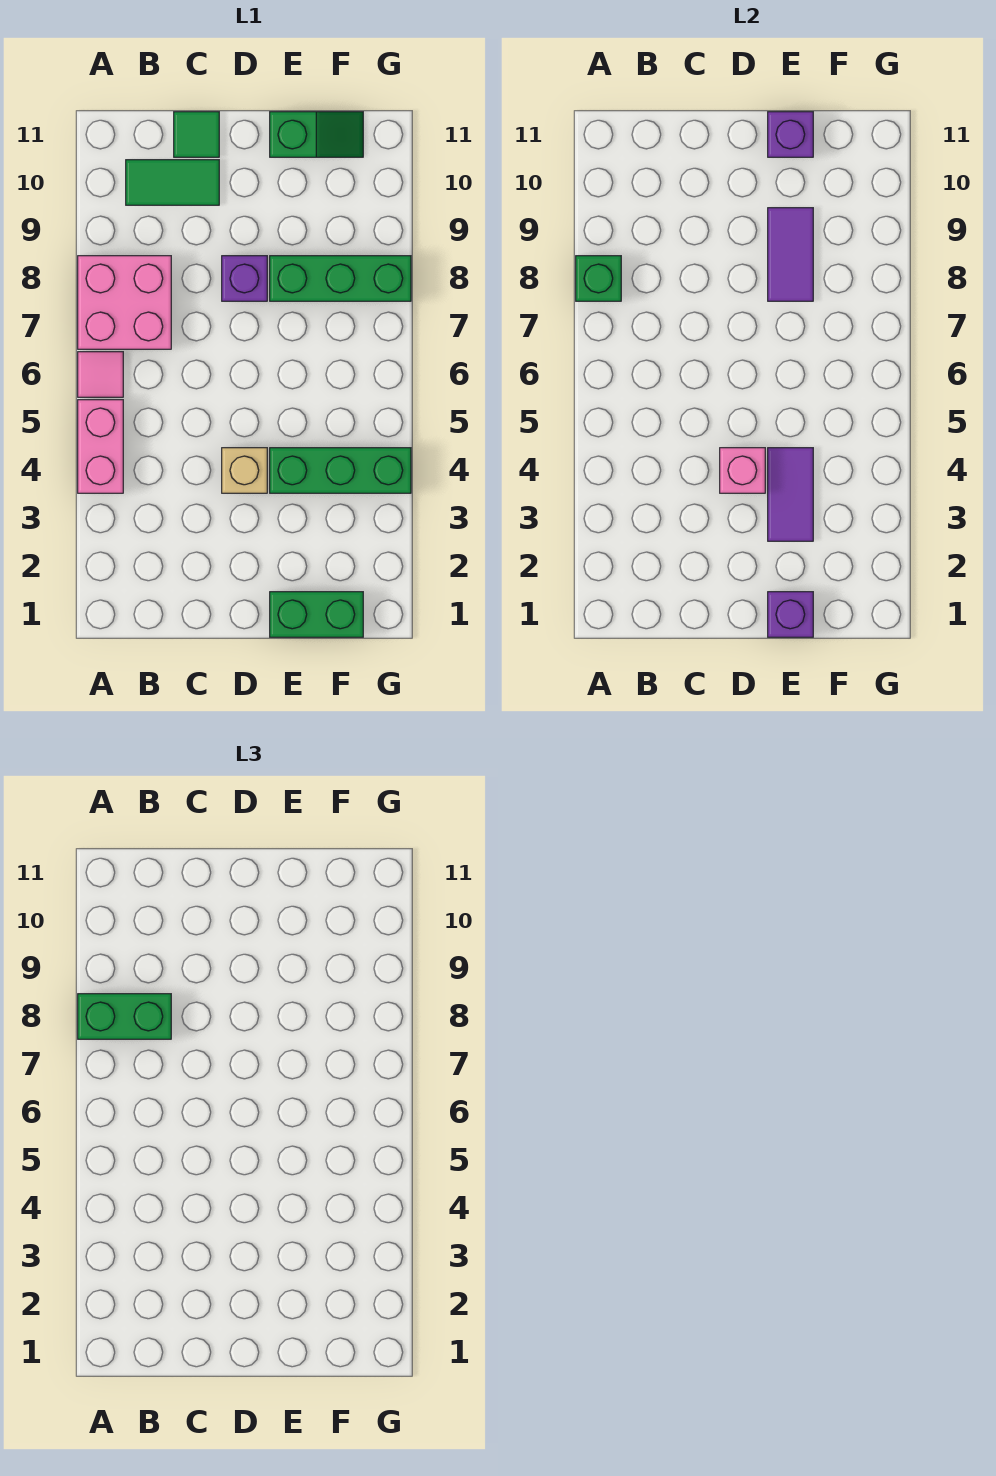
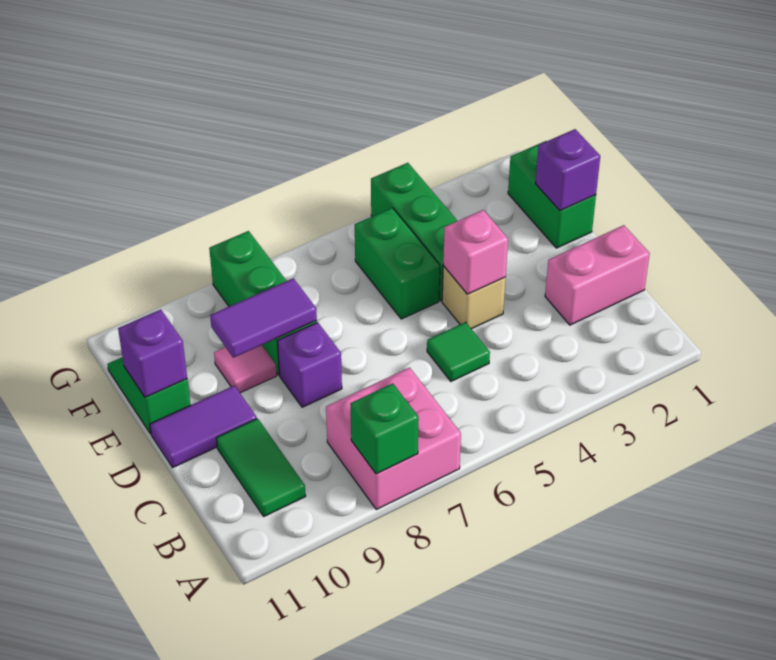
pink 1x2 brick [78,400,123,493] -> pink 1x2 brick moved to [545,225,650,325]
pink 1x1 tile [78,352,123,397] -> pink 1x1 tile moved to [214,345,277,393]
green 1x2 brick [78,994,171,1039] -> green 1x2 brick moved to [355,208,440,319]
green 1x1 tile [174,112,219,157] -> green 1x1 tile moved to [427,322,490,381]
purple 1x2 tile [768,448,813,541] -> purple 1x2 tile moved to [150,386,257,467]

